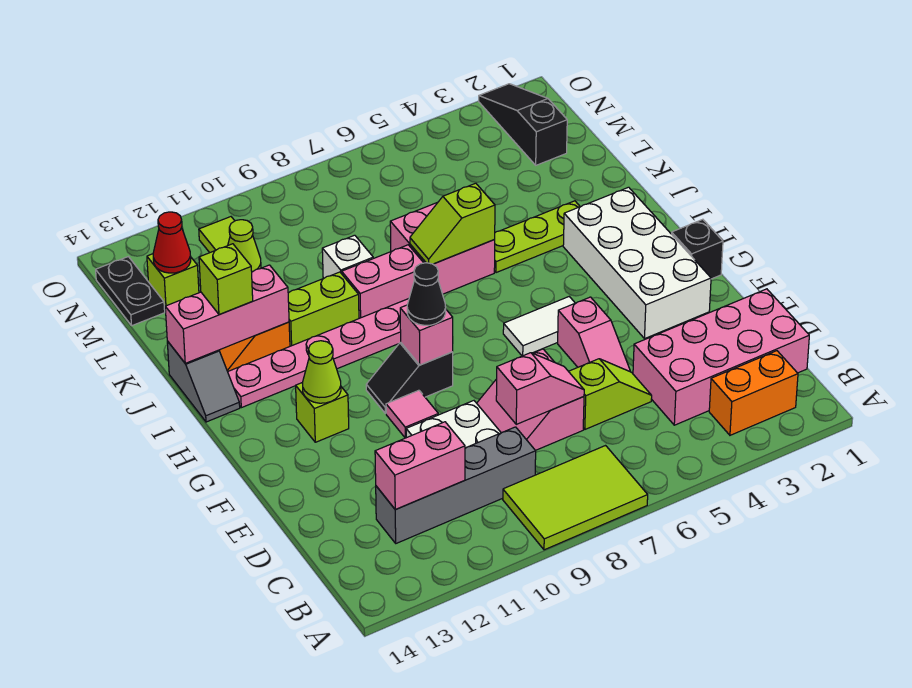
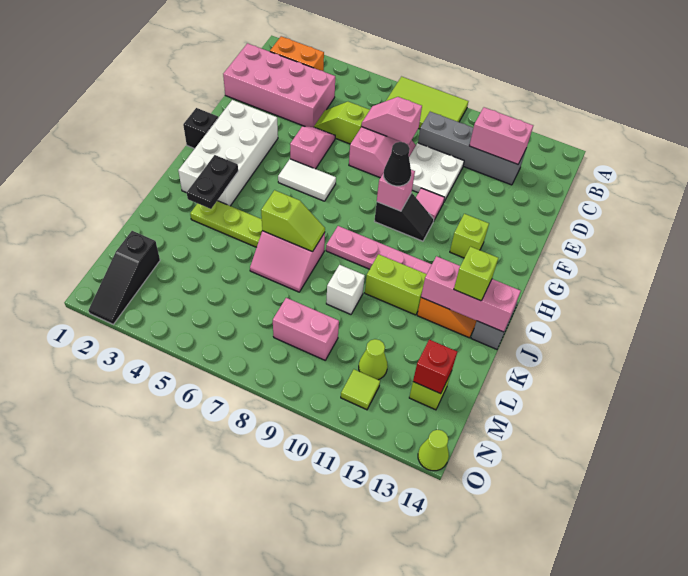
lime 1x1 cone [302,341,341,403] -> lime 1x1 cone moved to [418,430,449,471]
pink 2x2 brick [390,202,495,294] -> pink 2x2 slope [250,231,325,292]
pink 1x2 brick [342,245,423,318] -> pink 1x2 brick moved to [273,298,339,360]
red 1x1 cone [153,212,191,273] -> red 1x1 brick [413,340,457,394]
black 1x2 plate [96,257,165,326] -> black 1x2 plate moved to [187,155,238,209]

